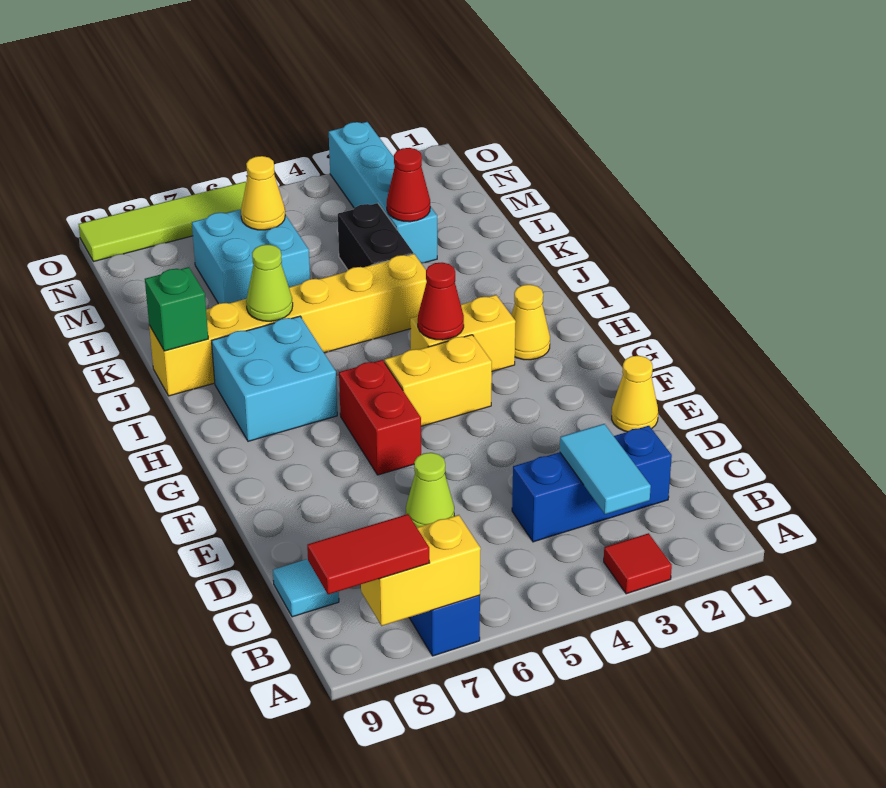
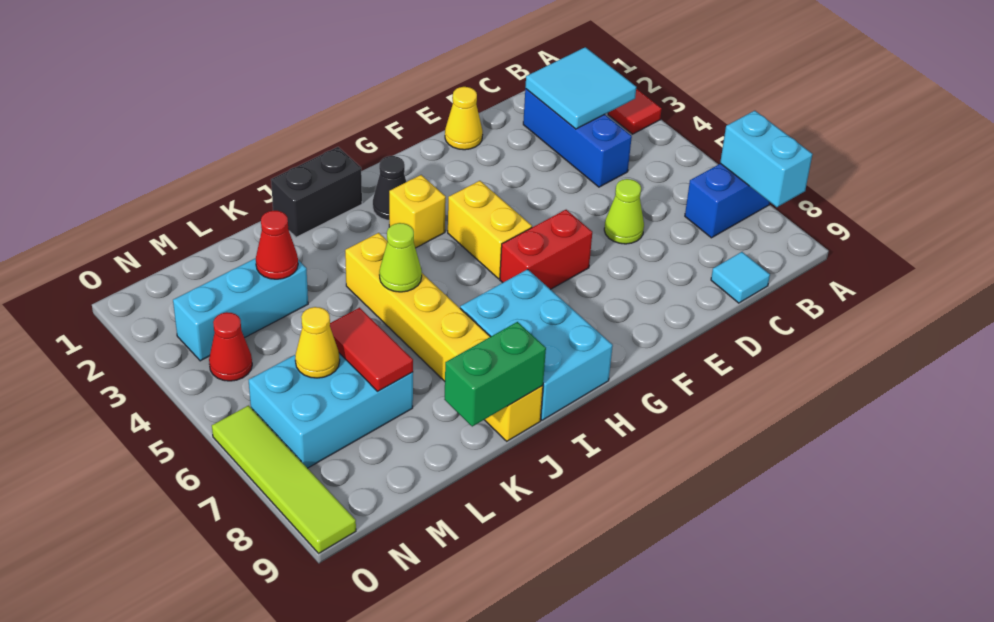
yellow 1x2 brick [361,515,481,626] -> cyan 1x2 brick [720,111,813,207]
red 1x2 tile [307,514,430,594] -> red 1x2 tile moved to [330,308,413,391]
cyan 1x2 tile [560,424,651,514] -> cyan 2x2 tile [525,47,636,129]
yellow 1x1 cone [512,285,550,360] -> black 1x1 cone [373,156,406,220]
yellow 1x2 brick [410,295,516,371] -> yellow 1x1 brick [389,175,446,248]
red 1x1 cone [418,263,464,340] -> red 1x1 cone moved to [209,312,252,381]
cyan 2x2 brick [212,316,337,441] -> cyan 2x3 brick [460,269,613,420]
lime 1x1 cone [246,245,293,321] -> lime 1x1 cone moved to [379,223,422,292]
green 1x1 brick [145,267,208,351] -> green 1x2 brick [444,322,546,427]
black 1x2 brick [338,203,413,270] -> black 1x2 brick moved to [271,147,362,237]
cyan 1x4 brick [329,122,437,263] -> cyan 1x3 brick [173,258,308,361]
cyan 2x2 brick [192,209,310,304] -> cyan 2x3 brick [249,353,413,468]

